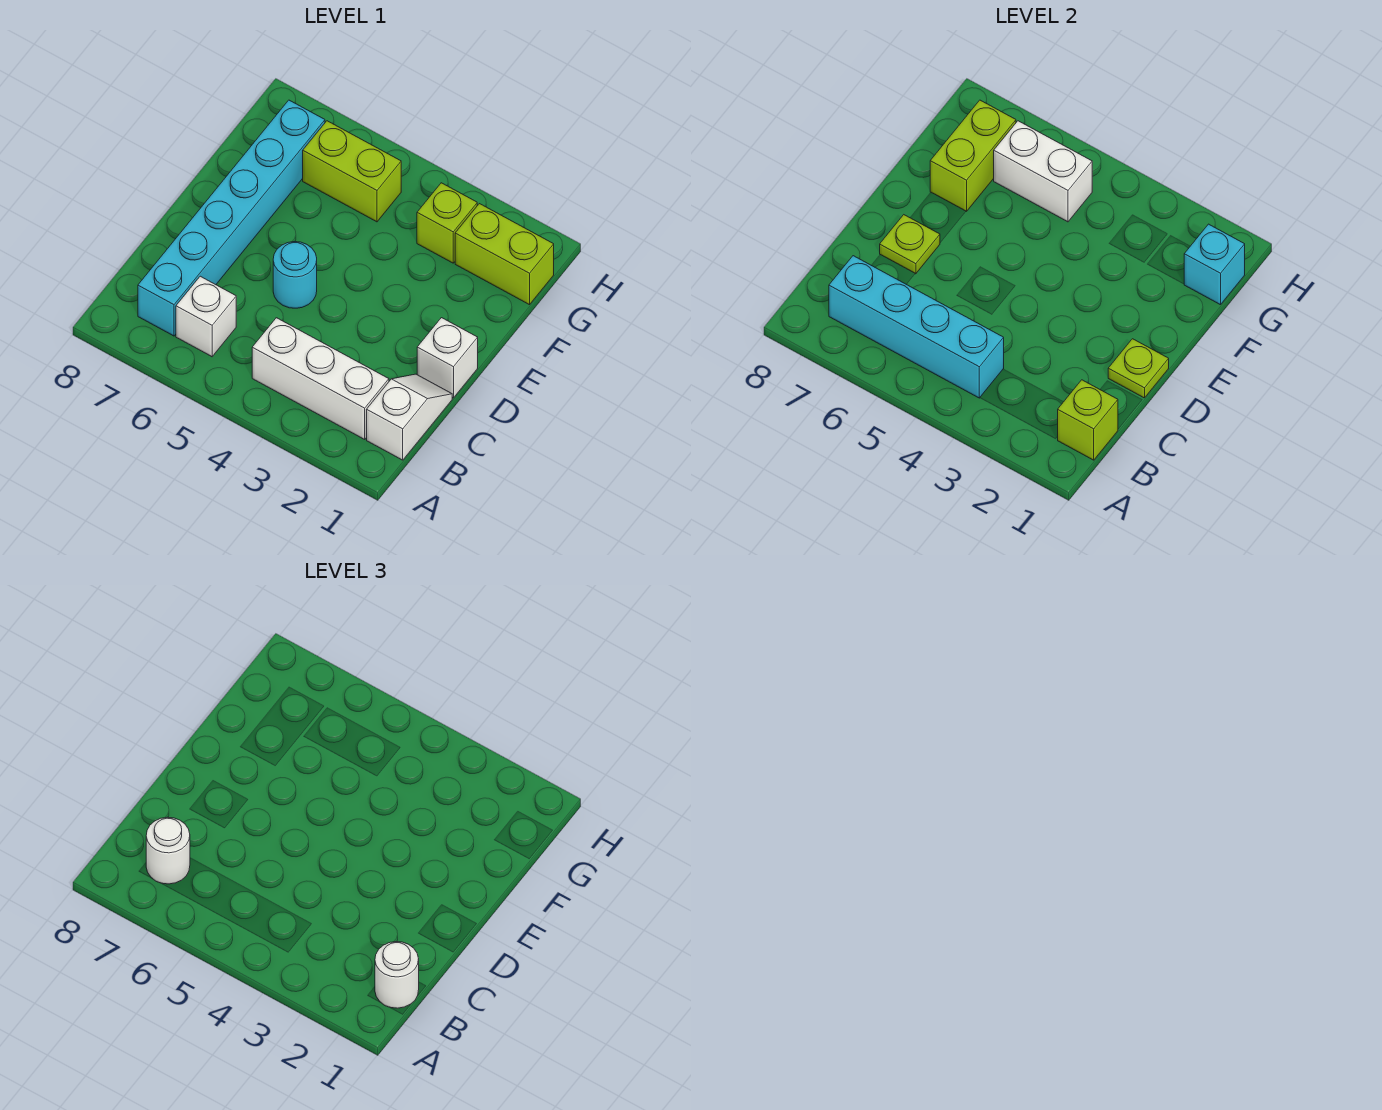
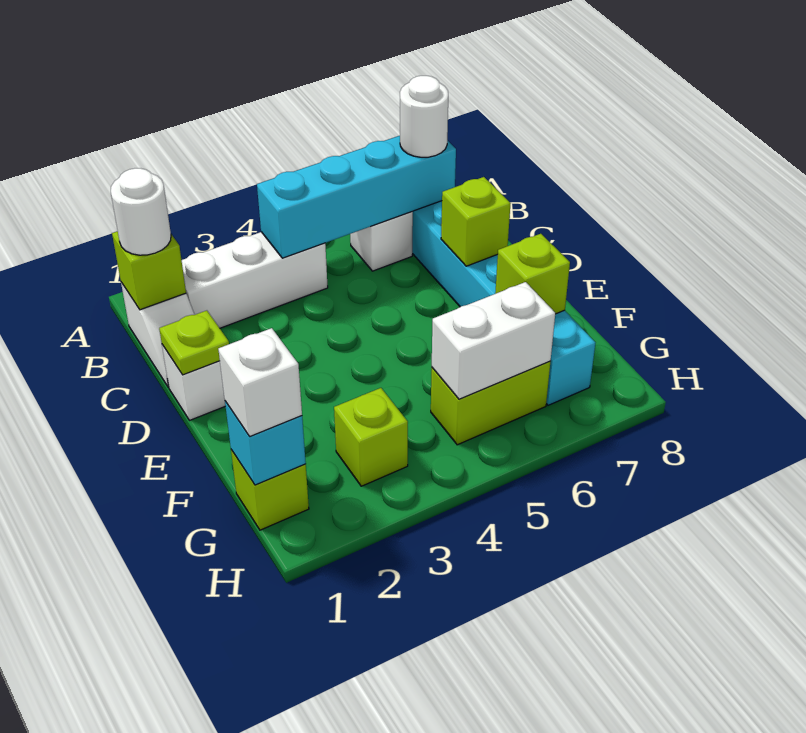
cyan 1x1 round brick [273,242,317,308] -> none
lime 1x1 plate [880,215,940,274] -> lime 1x1 brick [441,177,511,266]
lime 1x2 brick [930,100,1016,212] -> lime 1x1 brick [495,234,570,314]
lime 1x2 brick [455,204,554,305] -> lime 1x1 brick [231,450,309,530]
none -> white 1x1 brick [218,328,302,436]

